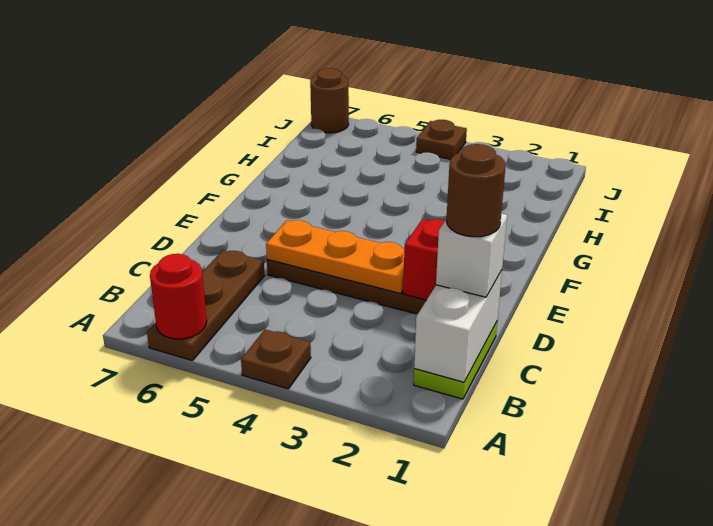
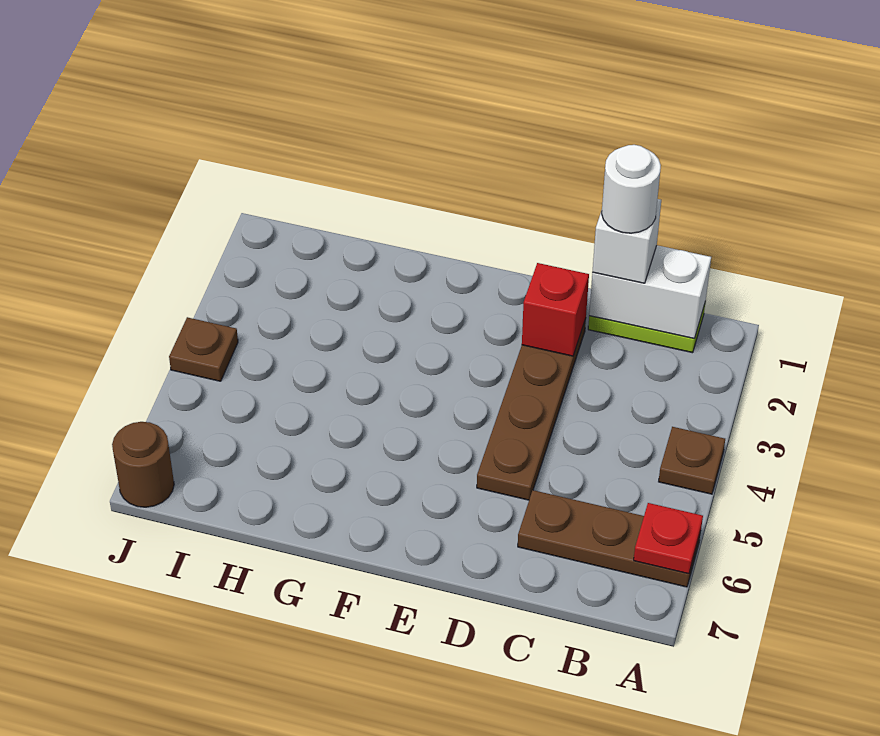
red 1x1 round brick [150,254,207,339] -> red 1x1 plate [634,503,703,574]
brown 1x1 round brick [446,144,506,237] -> white 1x1 round brick [602,145,661,233]
orange 1x3 plate [266,220,404,293] -> none

